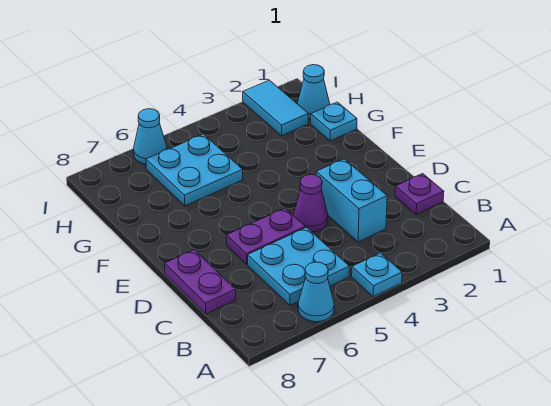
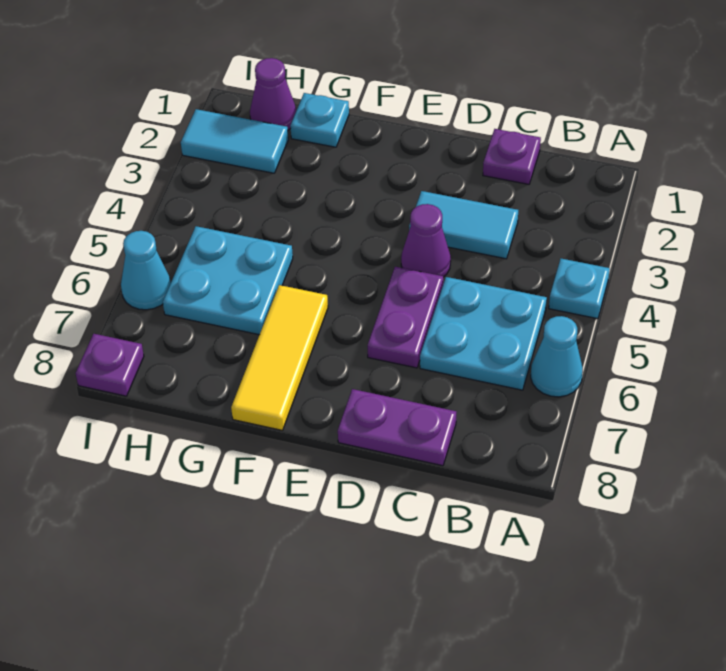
cyan 1x2 brick [316,159,387,242] -> cyan 1x2 tile [409,191,518,259]
none -> yellow 1x3 tile [231,285,328,430]
cyan 1x1 cone [297,65,330,119] -> purple 1x1 cone [250,58,296,130]
none -> purple 1x1 plate [76,334,144,396]

